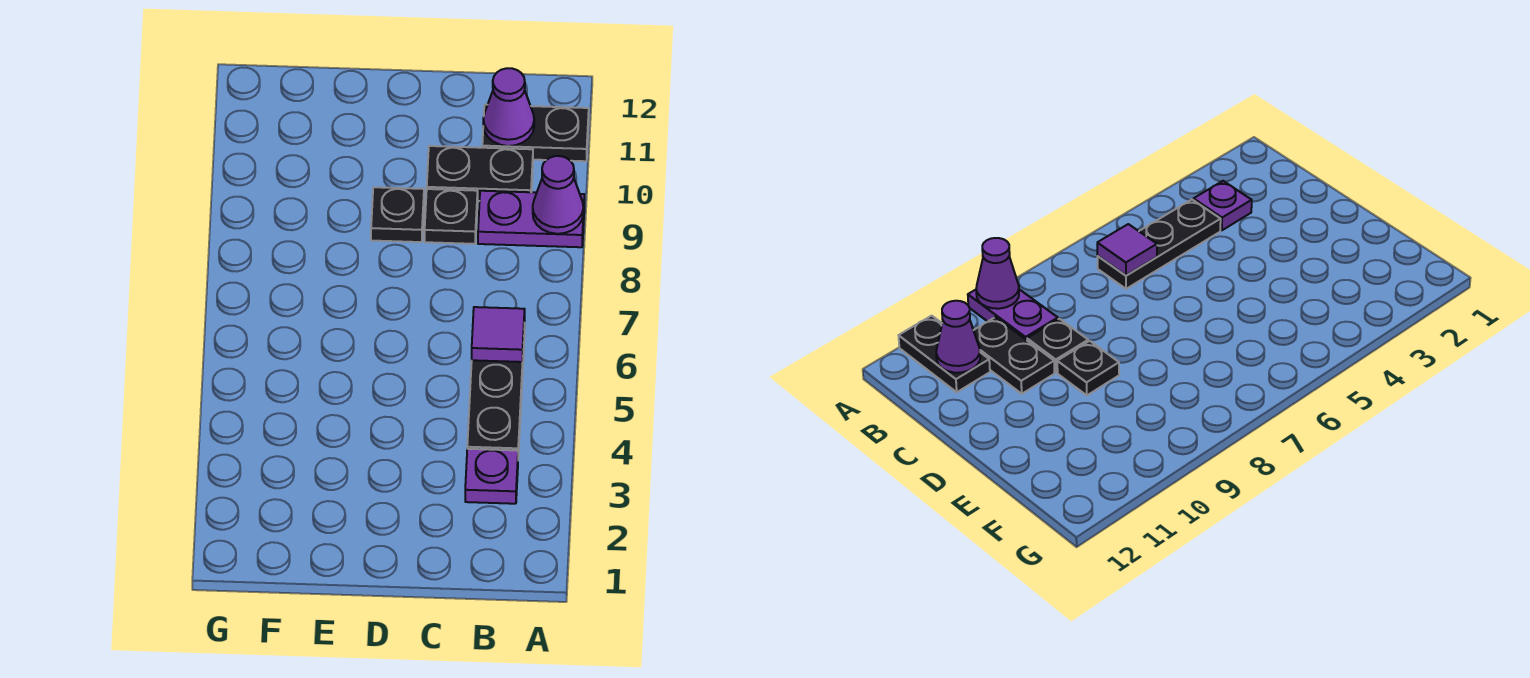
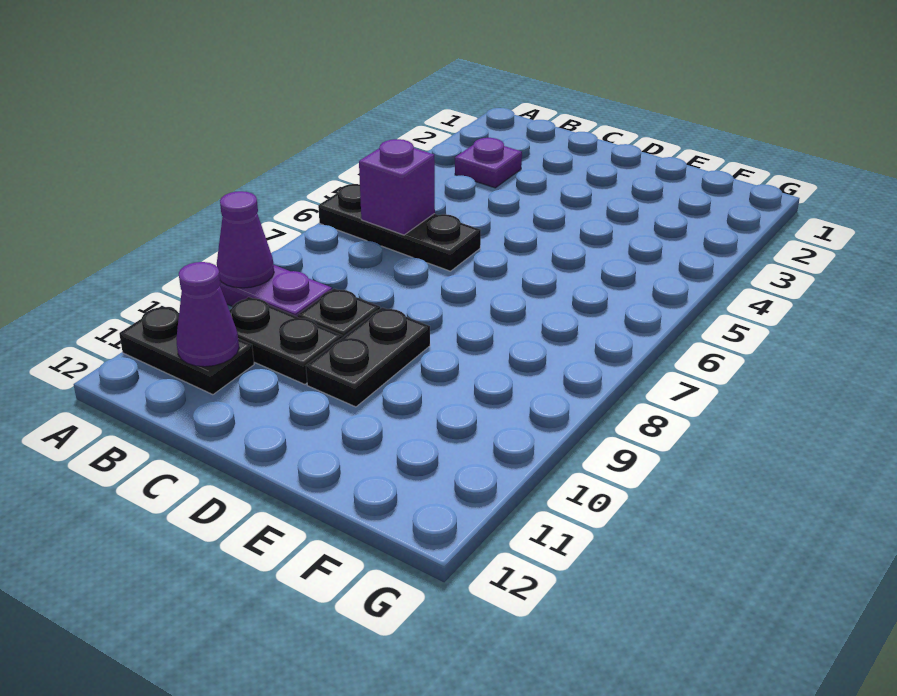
black 1x3 plate [467,323,525,455] -> black 1x3 plate turned to [318,184,481,271]
purple 1x1 tile [472,307,525,362] -> purple 1x1 brick [359,139,435,235]
black 1x1 plate [371,187,424,242] -> black 1x2 plate [306,307,430,407]

